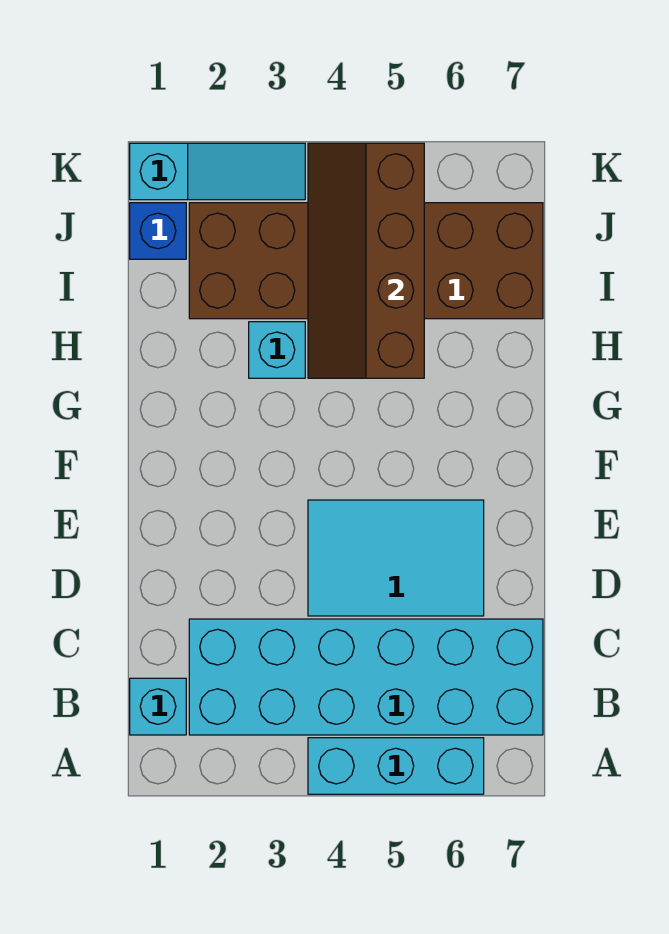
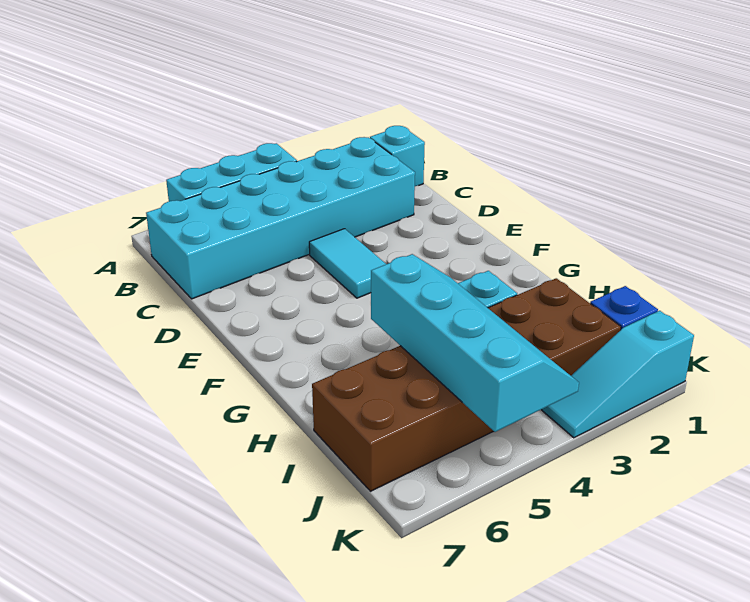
cyan 2x3 tile [308,500,484,616] -> cyan 1x2 tile [309,229,386,298]
brown 2x4 slope [308,143,424,378] -> cyan 2x4 slope [371,254,579,432]

